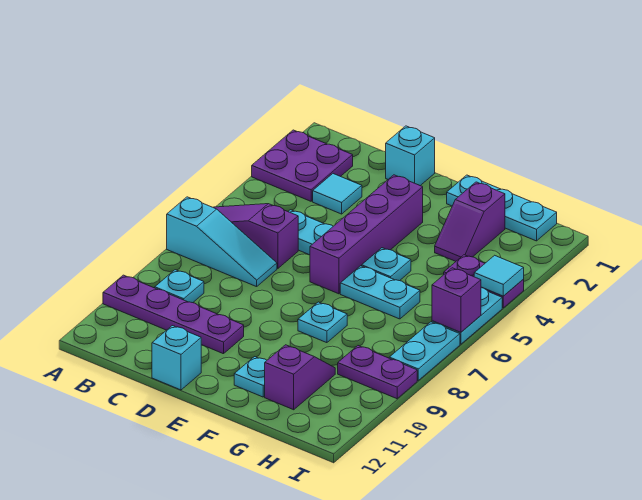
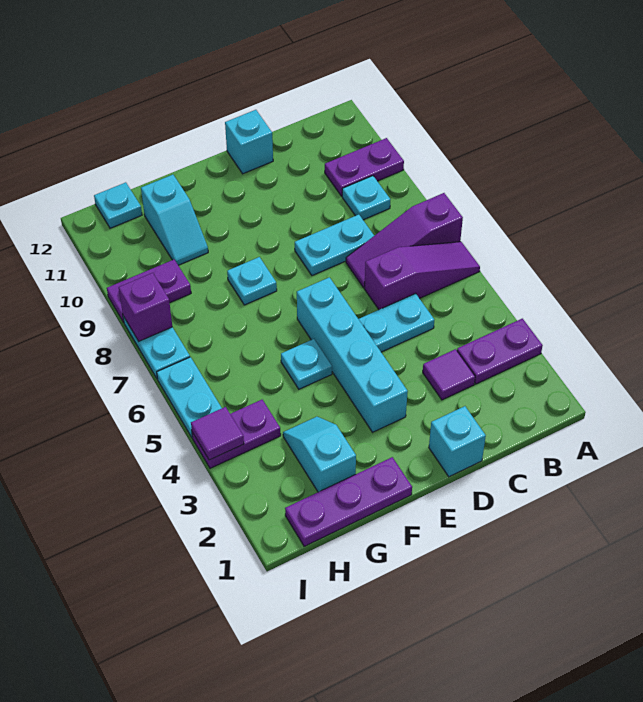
purple 2x2 plate [252,130,353,201] -> purple 1x2 plate [457,319,543,384]
cyan 1x3 slope [167,197,277,287] -> purple 1x3 slope [346,193,463,288]
purple 1x4 plate [103,275,244,354] -> purple 1x2 plate [325,138,404,196]
cyan 1x1 tile [313,174,362,214] -> purple 1x1 tile [423,349,475,400]
purple 1x4 brick [310,175,423,294] -> cyan 1x4 brick [297,277,408,432]
cyan 1x3 plate [447,175,557,241] -> purple 1x3 plate [285,457,412,546]
cyan 1x2 plate [340,266,420,319] -> cyan 1x2 plate moved to [295,215,374,276]
cyan 1x1 plate [234,357,267,397] -> cyan 1x1 plate moved to [94,182,142,228]
purple 1x2 slope [435,182,505,261] -> cyan 1x2 slope [283,417,356,492]
purple 1x2 slope [265,345,335,410] -> cyan 1x2 slope [141,175,208,265]
cyan 1x1 tile [474,255,524,296] -> purple 1x1 tile [191,407,244,460]
purple 1x1 brick [432,268,481,332] -> purple 1x1 brick moved to [119,273,172,341]

